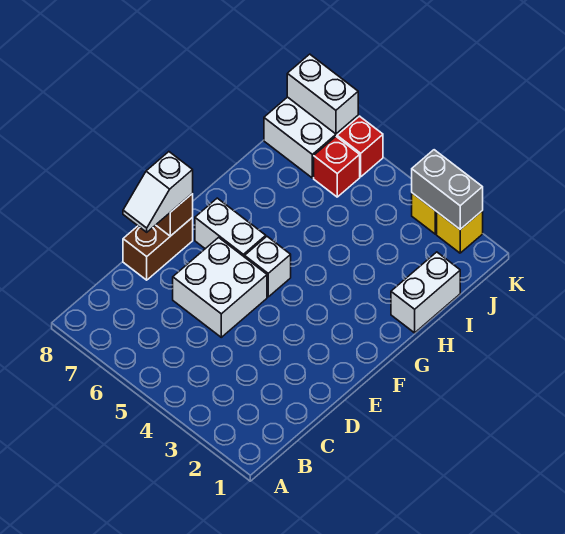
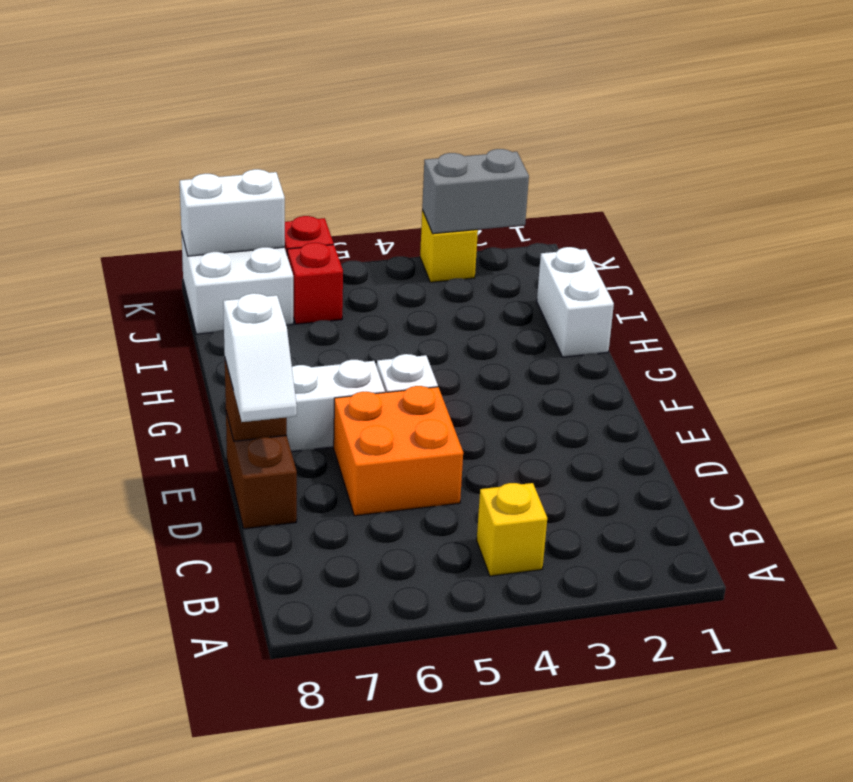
white 2x2 brick [173,237,267,337] -> orange 2x2 brick [334,386,463,516]
yellow 1x1 brick [437,211,483,253] -> yellow 1x1 brick moved to [477,483,547,576]

